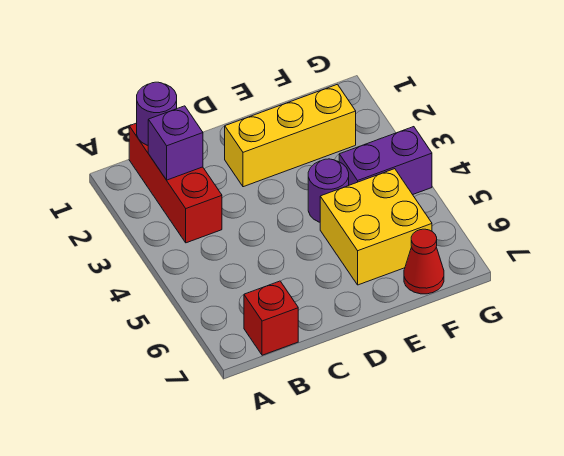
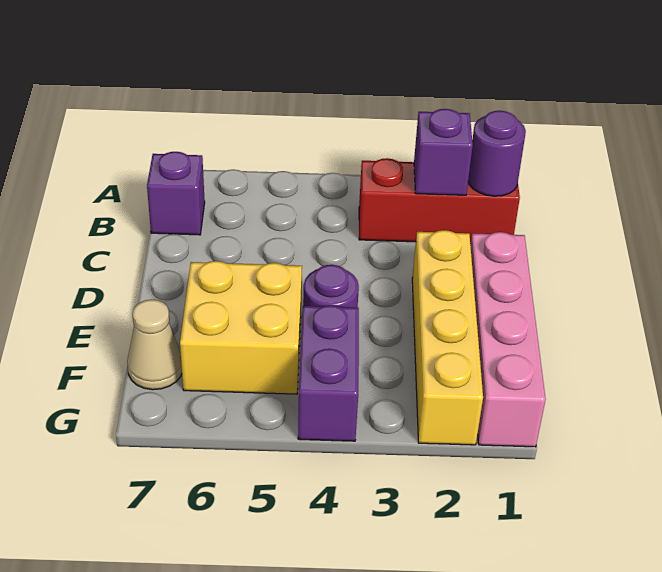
red 1x1 brick [244,281,298,355] -> purple 1x1 brick [147,152,205,235]
none -> pink 1x4 brick [470,232,546,447]
yellow 1x3 brick [225,84,356,187] -> yellow 1x4 brick [412,230,483,445]
red 1x1 cone [404,229,444,294] -> tan 1x1 cone [127,300,182,390]

